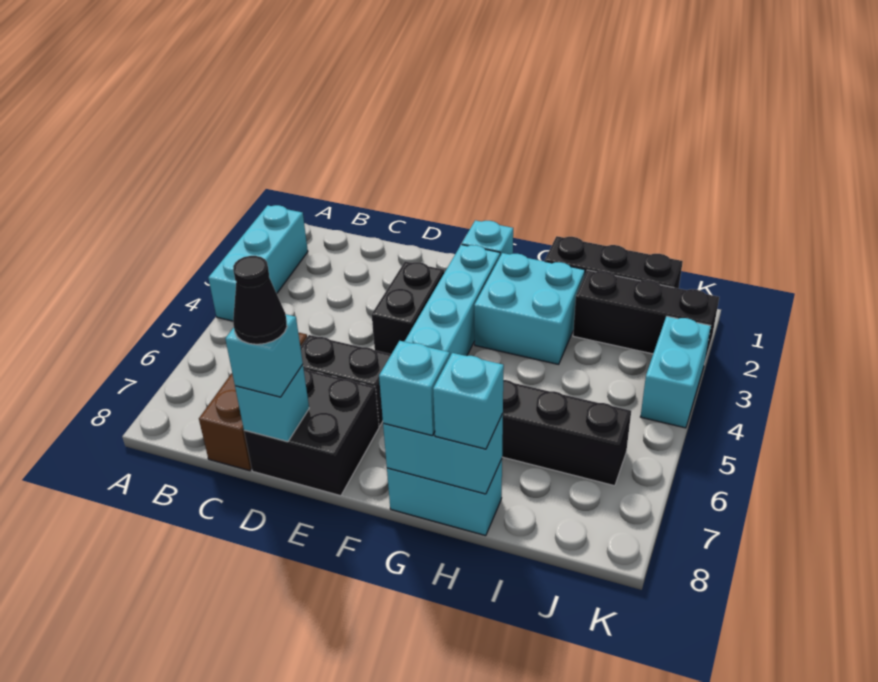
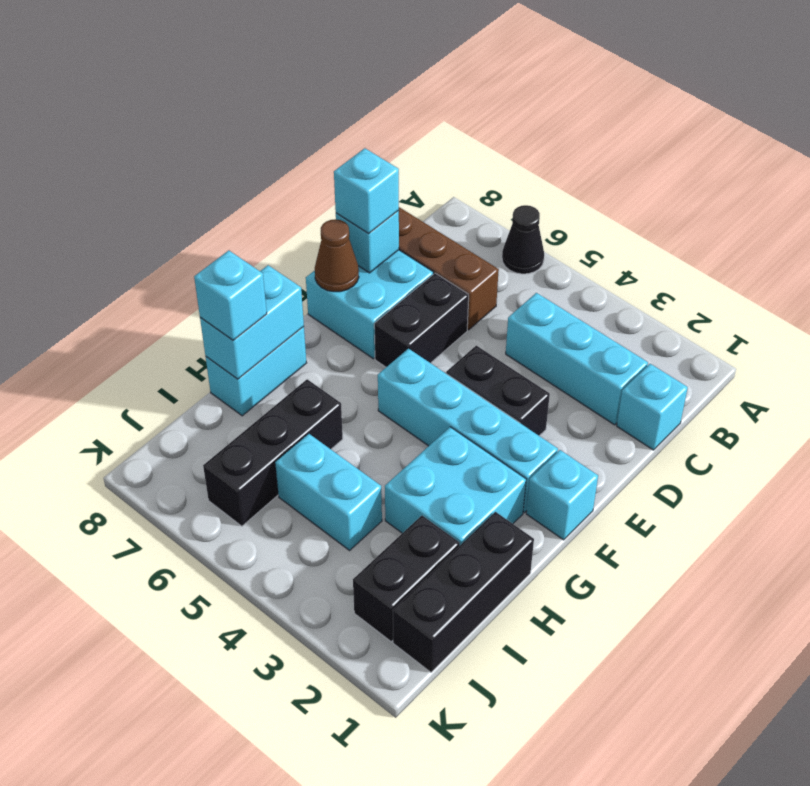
cyan 1x3 brick [208,205,308,321] -> cyan 1x3 brick moved to [506,293,648,425]
black 2x2 brick [244,369,379,496] -> cyan 2x2 brick [306,250,433,359]
black 1x1 cone [233,256,287,344] -> black 1x1 cone moved to [502,205,544,274]
none -> brown 1x1 cone [315,219,359,292]
cyan 1x1 brick [379,341,450,436] -> cyan 1x1 brick moved to [617,364,688,450]
black 1x3 brick [573,270,719,361] -> black 1x2 brick [353,516,460,642]
cyan 1x2 brick [641,316,711,428] -> cyan 1x2 brick moved to [275,434,382,550]

